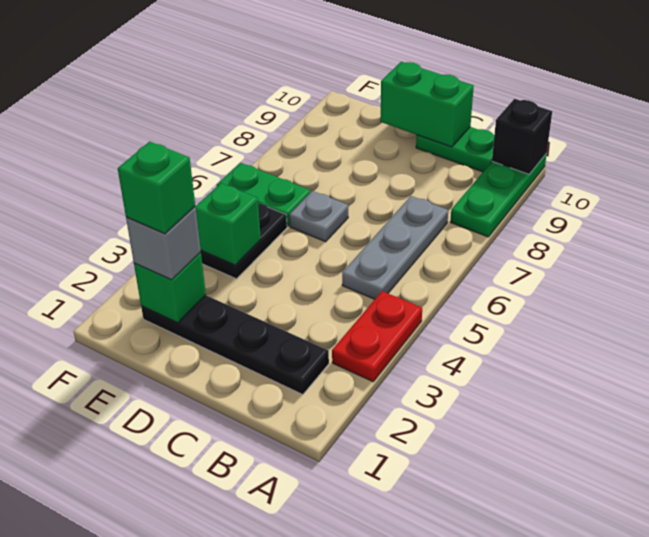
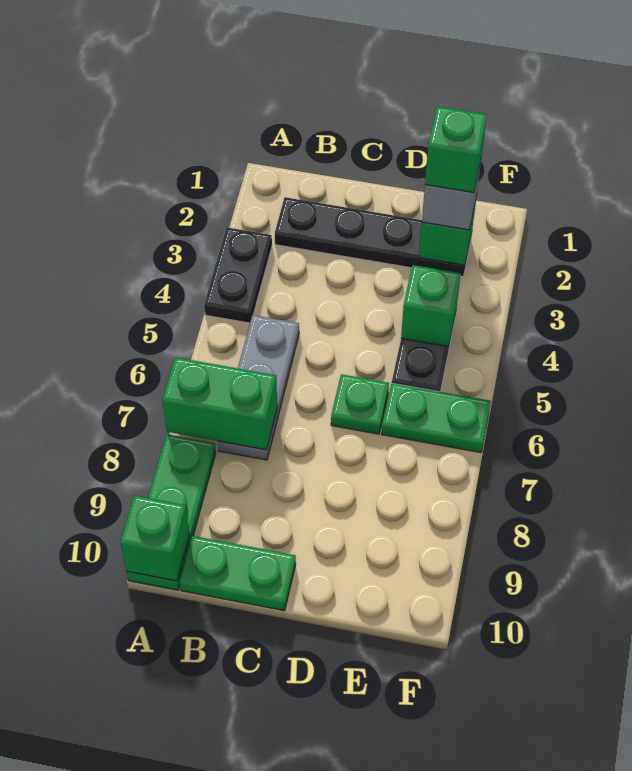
red 1x2 plate [332,291,422,382] -> black 1x2 plate [204,227,272,323]
black 1x1 brick [492,99,552,174] -> green 1x1 brick [120,496,190,581]
green 1x2 brick [380,62,474,147] -> green 1x2 brick moved to [162,357,277,450]
grey 1x1 plate [289,191,348,242] -> green 1x1 plate [331,374,389,434]

